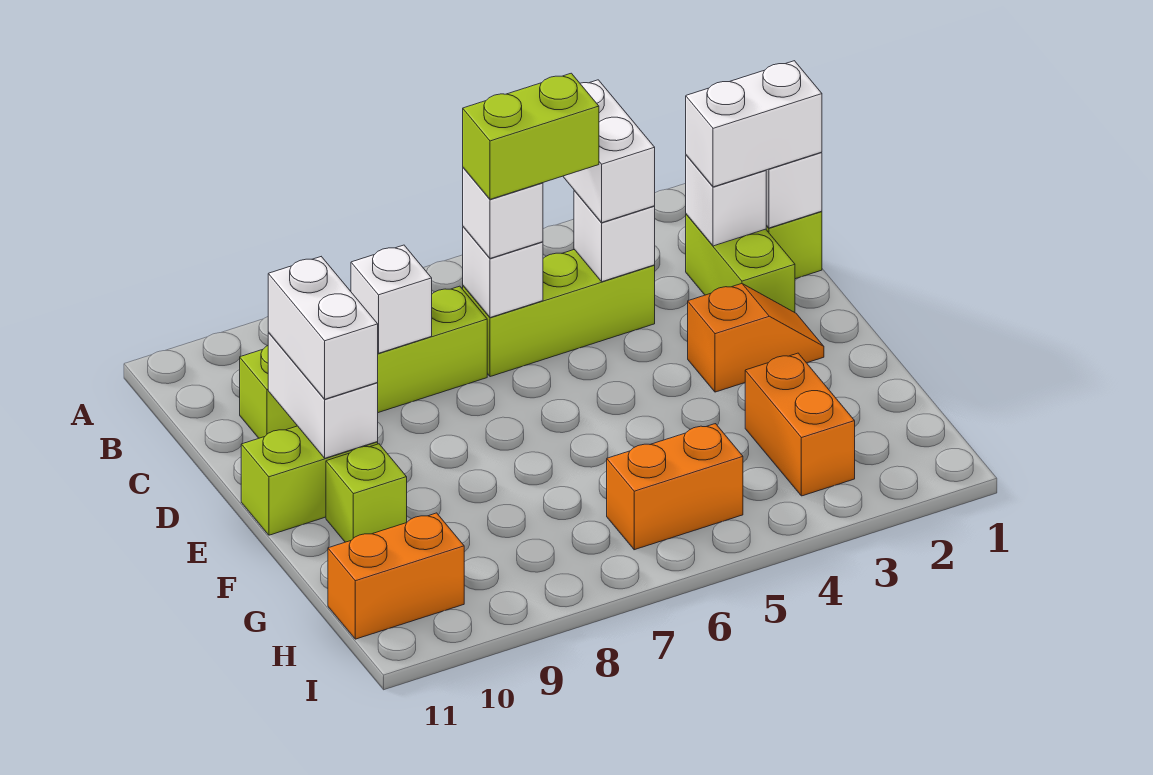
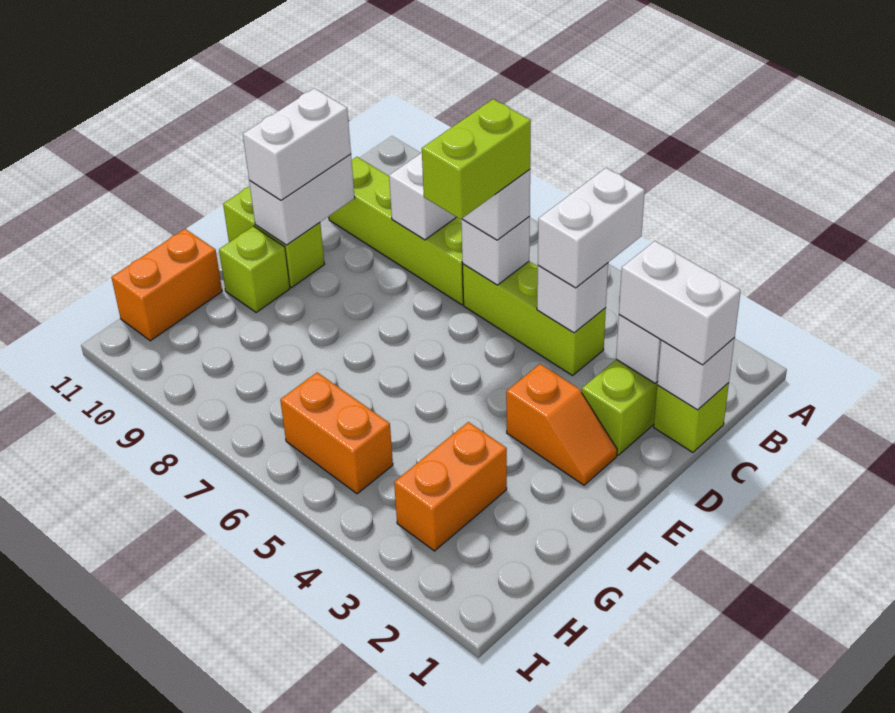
lime 1x2 brick [463,73,599,199] -> lime 1x2 brick turned to [422,99,531,219]
orange 1x2 brick [328,513,464,639] -> orange 1x2 brick turned to [111,229,222,341]

